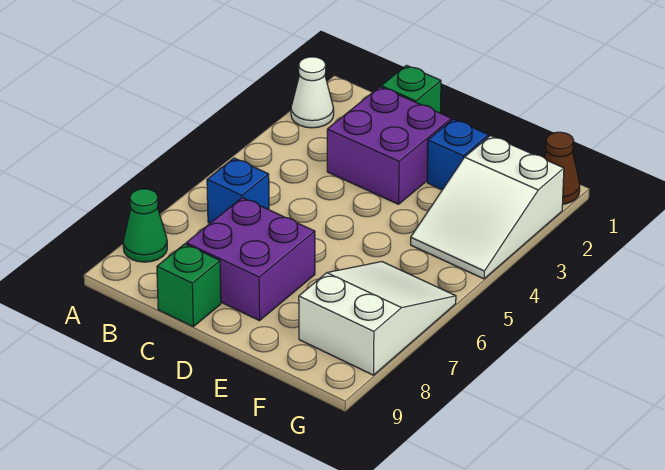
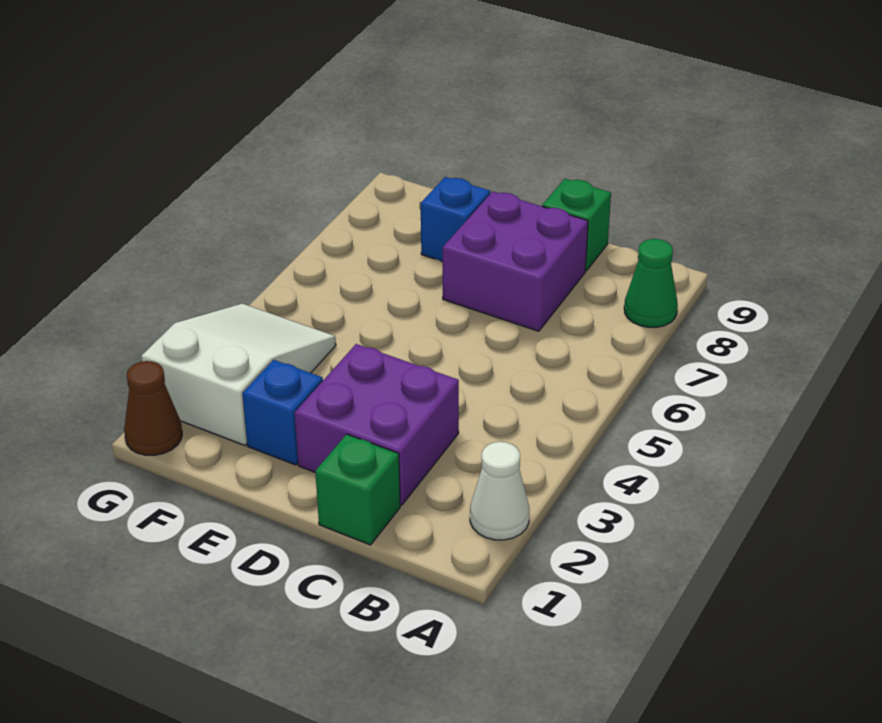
blue 1x1 brick [207,158,269,223] -> blue 1x1 brick moved to [421,177,490,261]
white 2x3 slope [299,262,456,375] -> none

